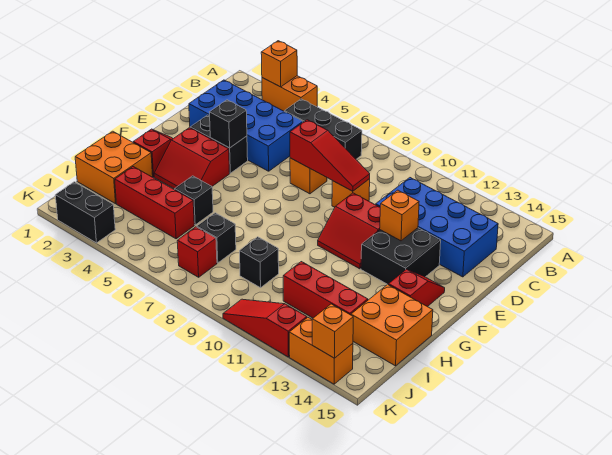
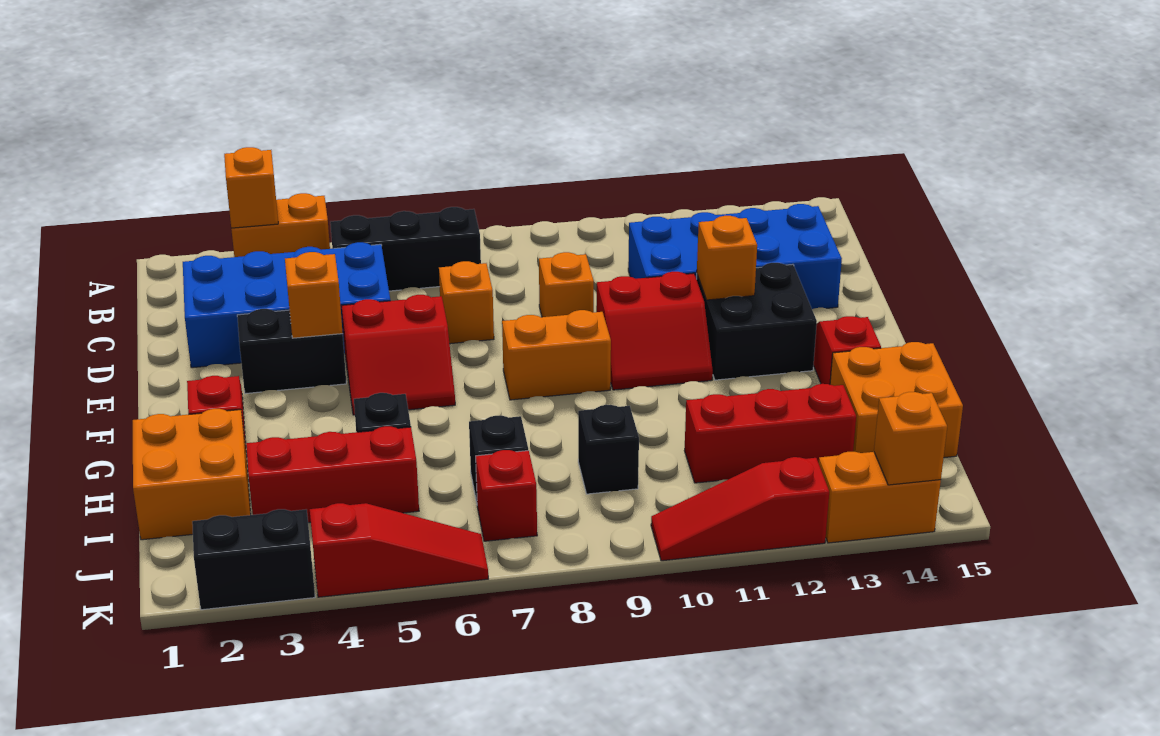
red 1x3 slope [290,120,370,191] -> red 1x3 slope moved to [310,503,488,597]
black 1x1 brick [210,100,247,148] -> orange 1x1 brick [285,252,343,338]
red 2x2 slope [154,128,230,189] -> red 2x2 slope moved to [342,295,455,415]
none -> orange 1x2 brick [502,310,611,400]

